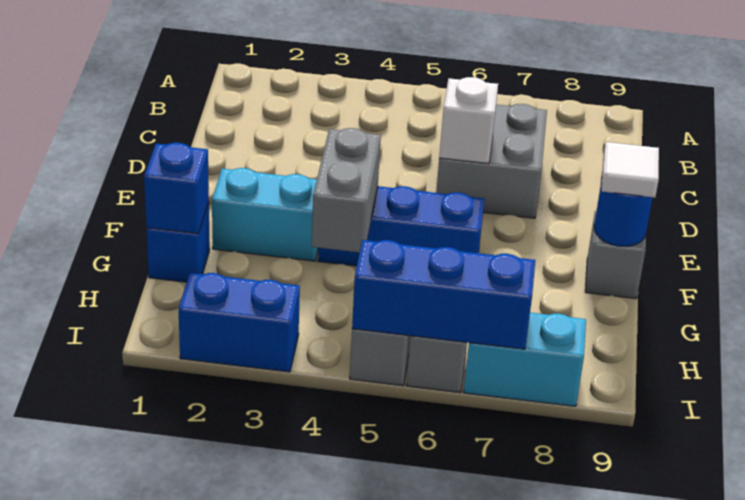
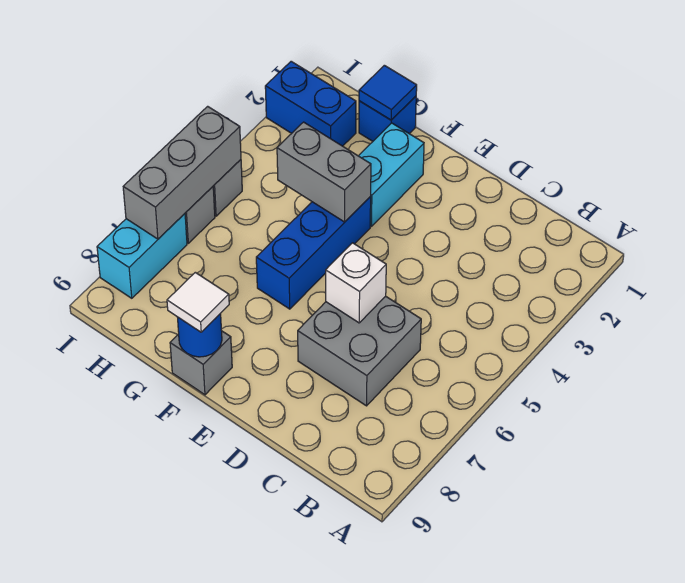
blue 1x1 brick [144,143,209,234] -> blue 1x1 tile [359,65,417,120]
blue 1x2 brick [179,273,300,372] -> blue 1x2 brick turned to [265,61,356,146]
blue 1x3 brick [352,240,535,349] -> grey 1x3 brick [123,106,241,239]

